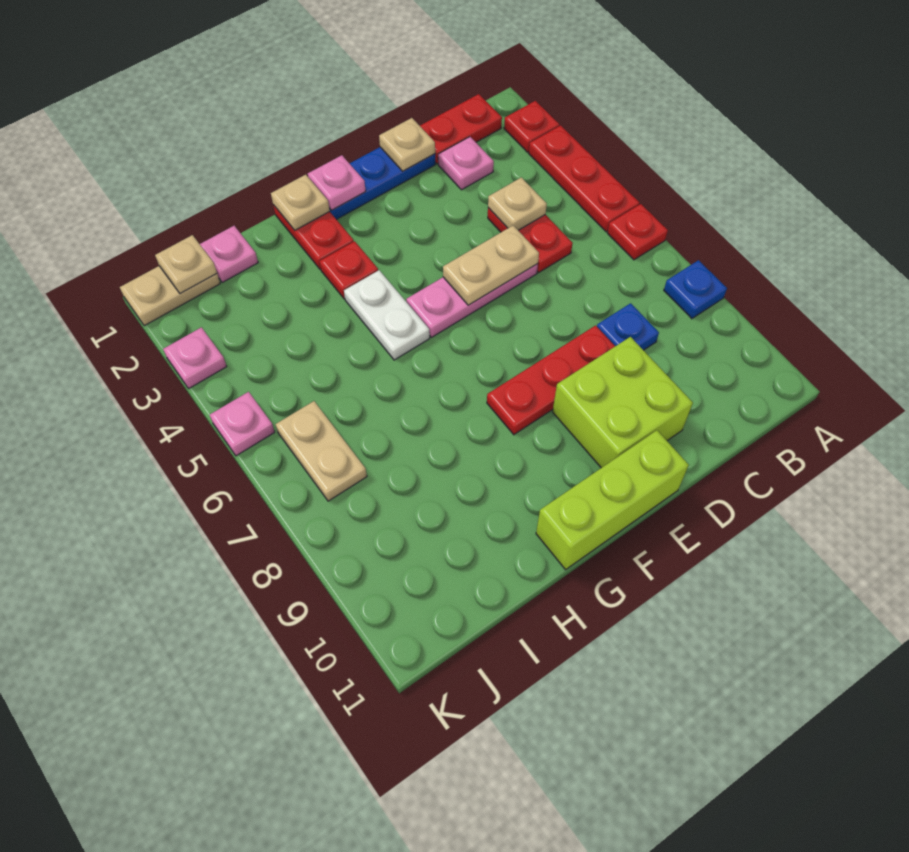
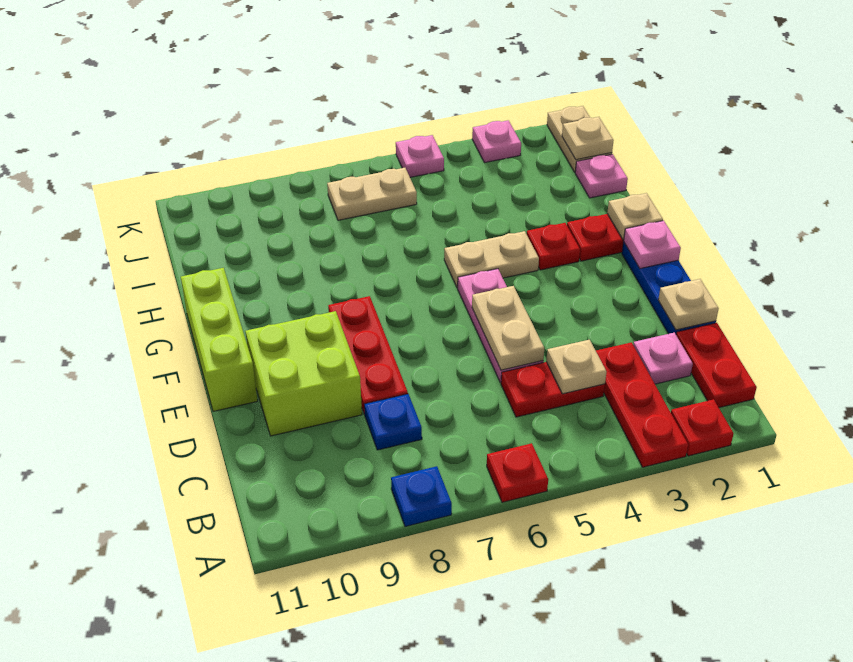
red 1x3 plate [529,125,639,232] -> red 1x3 plate turned to [596,342,688,467]
white 1x2 plate [344,270,430,360] -> tan 1x2 plate [444,231,539,288]

